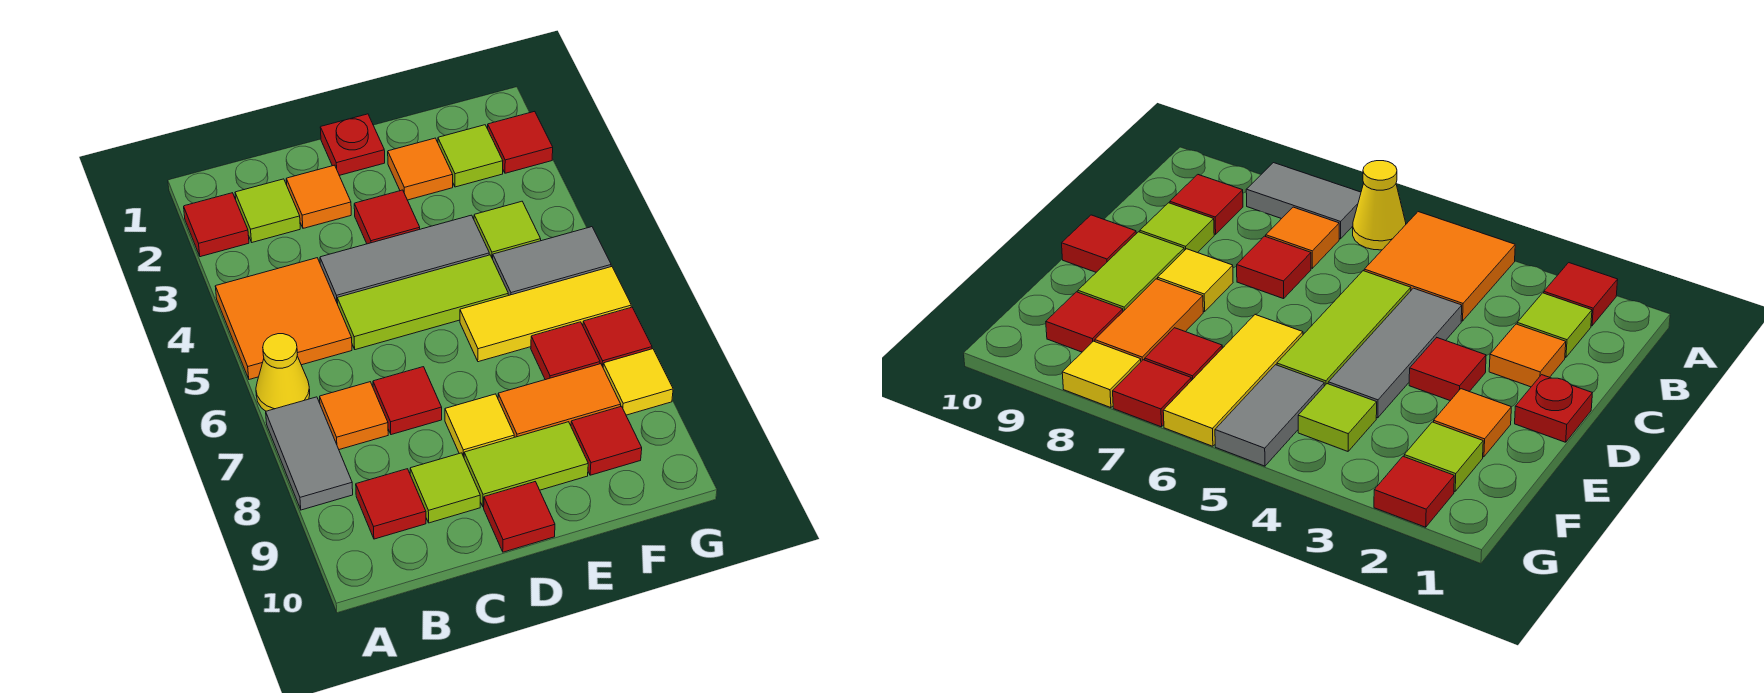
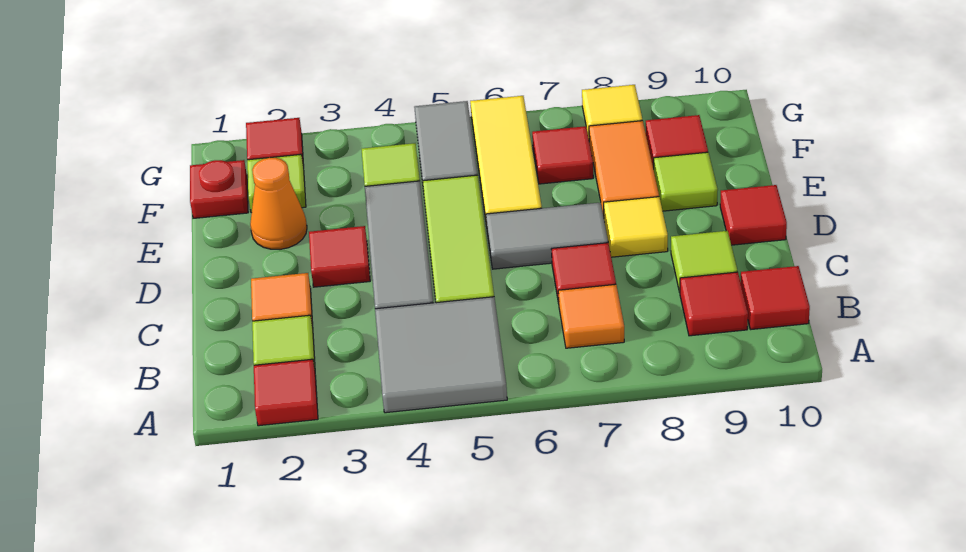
orange 2x2 tile [215,258,352,379] -> grey 2x2 tile [375,297,507,413]
yellow 1x1 cone [256,334,310,411] -> none
grey 1x2 tile [266,397,353,510] -> grey 1x2 tile moved to [486,202,608,269]
red 1x1 plate [320,114,385,175] -> red 1x1 plate moved to [190,160,248,218]
lime 1x2 tile [464,422,588,507] -> lime 1x1 tile [654,152,718,211]
orange 1x1 tile [388,138,453,200] -> orange 1x1 cone [250,158,307,249]
red 1x1 tile [583,307,652,367] -> red 1x1 tile moved to [741,266,810,329]

